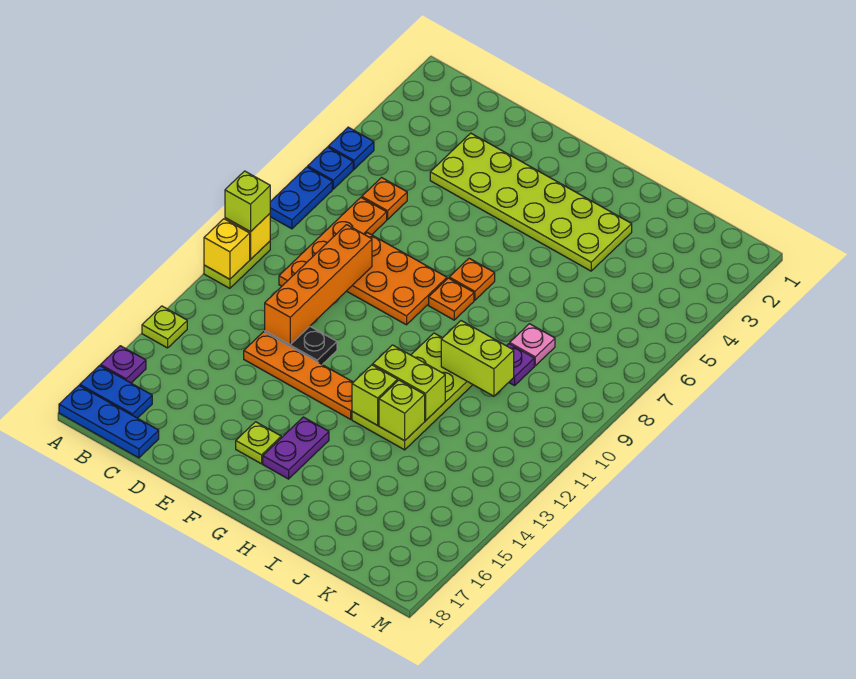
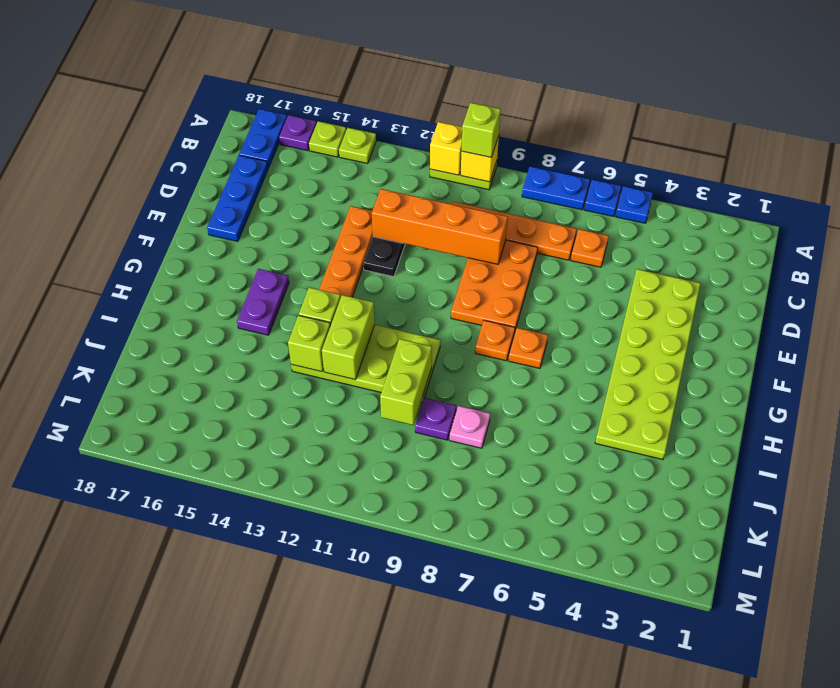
blue 1x3 plate [59,386,159,458] -> blue 1x3 plate moved to [207,155,268,241]
lime 1x1 plate [236,422,281,464] -> lime 1x1 plate moved to [309,121,346,157]
purple 1x2 plate [263,417,329,479] -> purple 1x2 plate turned to [237,269,289,335]

